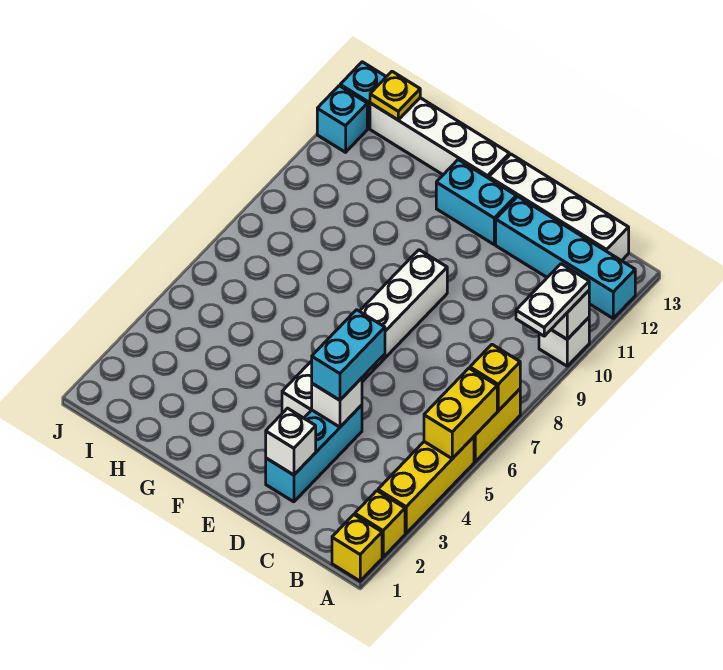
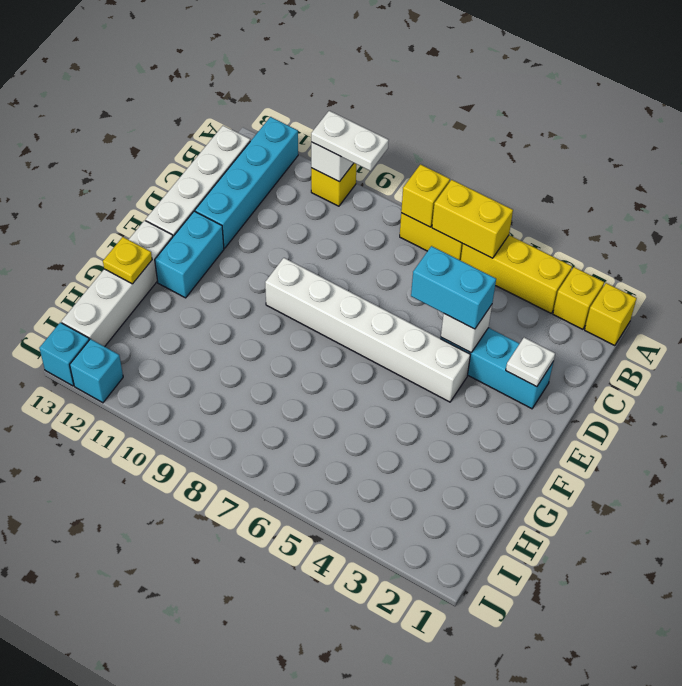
white 1x1 brick [539,318,589,366] -> yellow 1x1 brick [311,163,357,206]
white 1x1 brick [266,408,316,475] -> white 1x1 plate [506,338,555,387]
yellow 1x1 plate [370,72,420,120] -> yellow 1x1 plate moved to [103,237,152,284]

